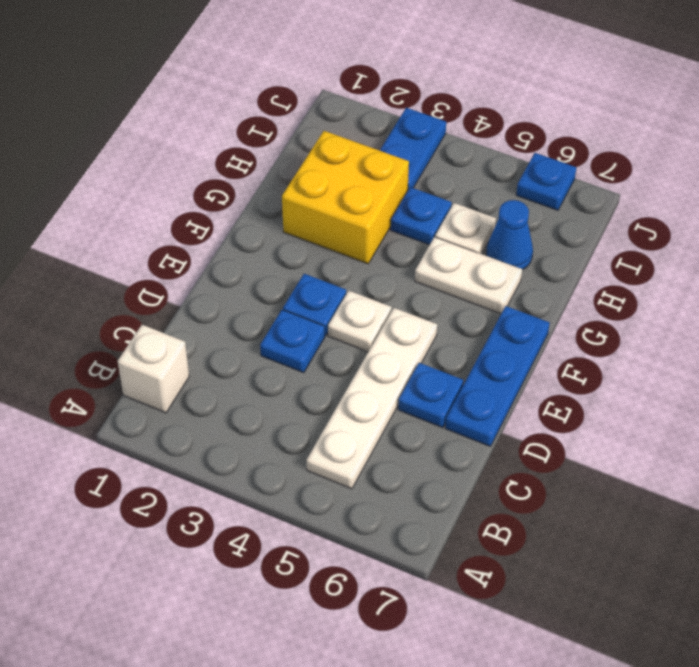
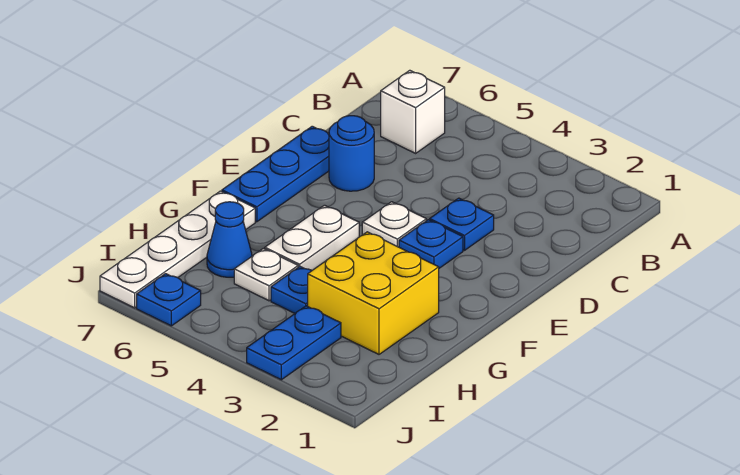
white 1x1 brick [118,325,189,413] -> white 1x1 brick moved to [381,70,445,153]
white 1x4 plate [307,308,437,489] -> white 1x4 plate moved to [100,191,255,308]
blue 1x1 plate [398,363,463,428] -> blue 1x1 round brick [329,116,374,191]
white 1x2 plate [415,237,522,314] -> white 1x2 plate turned to [265,205,359,270]

